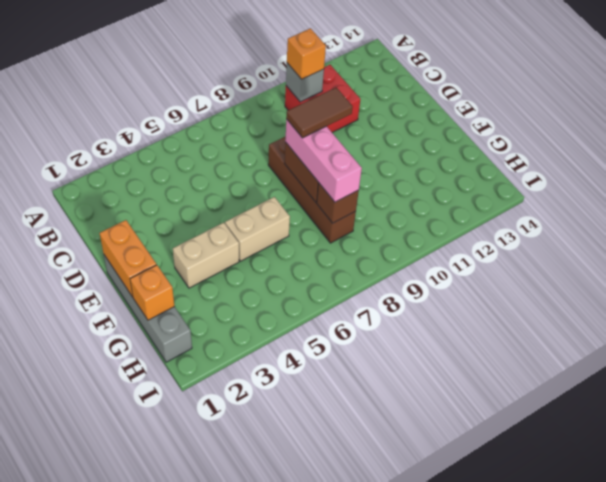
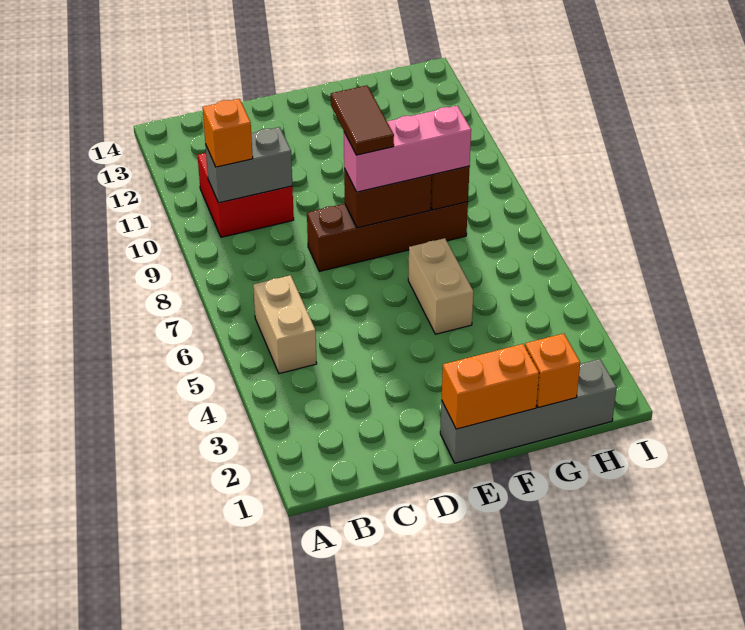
grey 1x1 brick [286,63,324,102] -> grey 1x2 brick [205,127,292,203]
tan 1x2 brick [173,223,239,288] -> tan 1x2 brick moved to [253,275,317,374]

